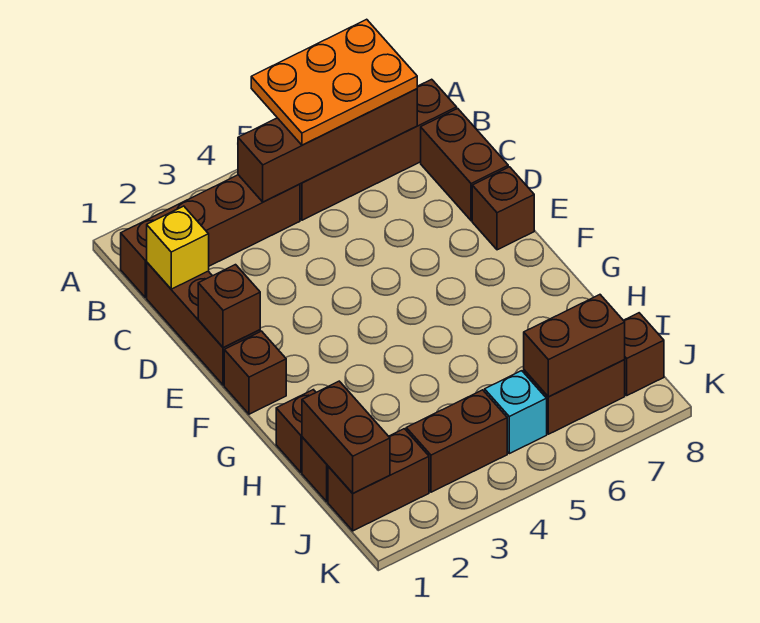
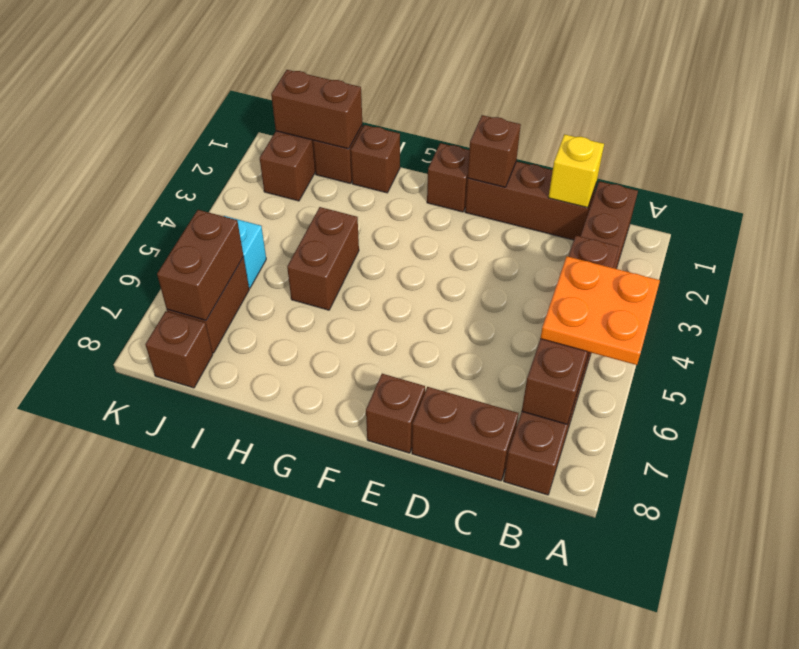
orange 2x3 plate [251,19,417,145] -> orange 2x2 plate [540,256,660,365]
brown 1x2 brick [406,390,507,492] -> brown 1x2 brick moved to [287,207,359,310]

